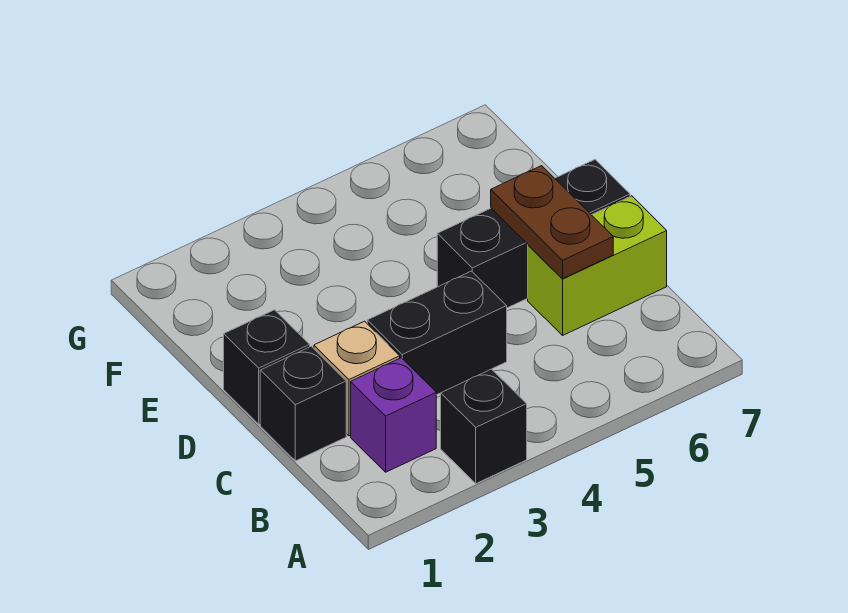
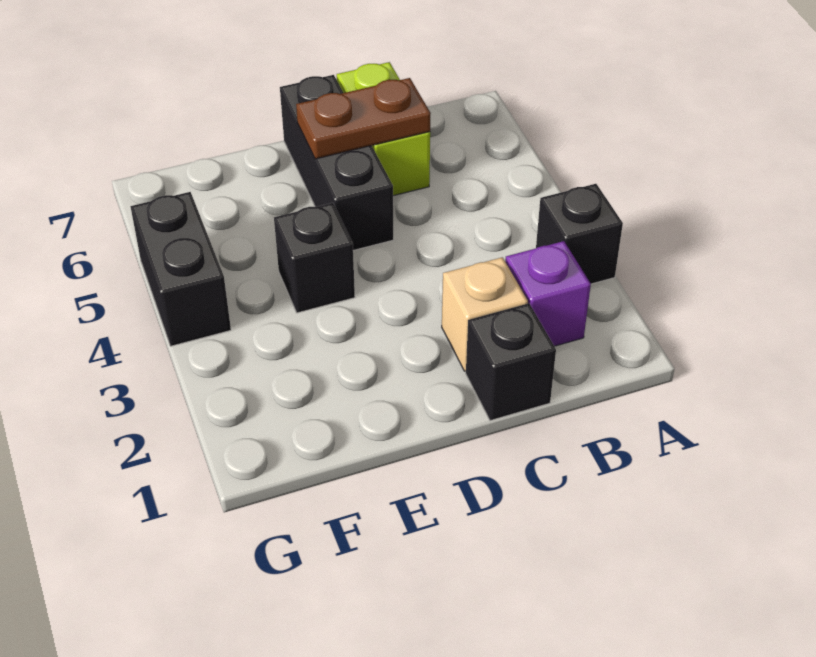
black 1x2 brick [367,271,507,395] -> black 1x2 brick moved to [130,192,231,346]
black 1x1 brick [224,310,310,424] -> black 1x1 brick moved to [274,203,355,313]

